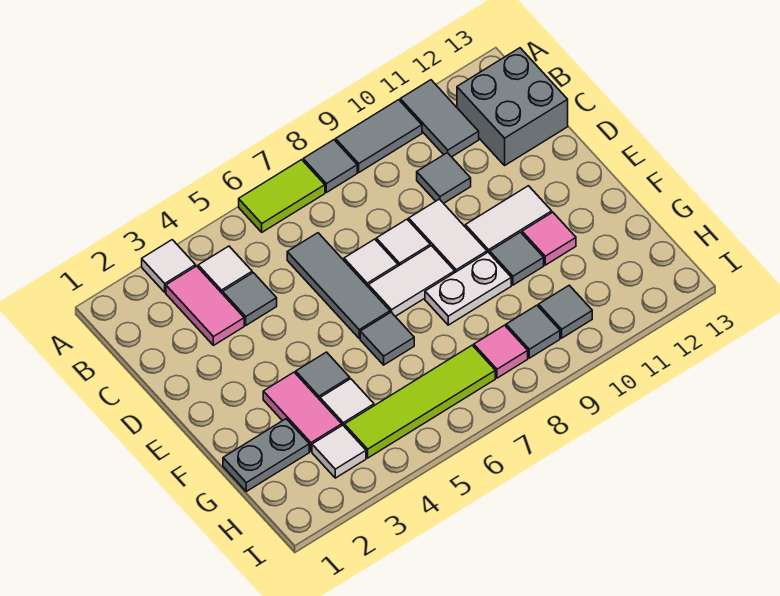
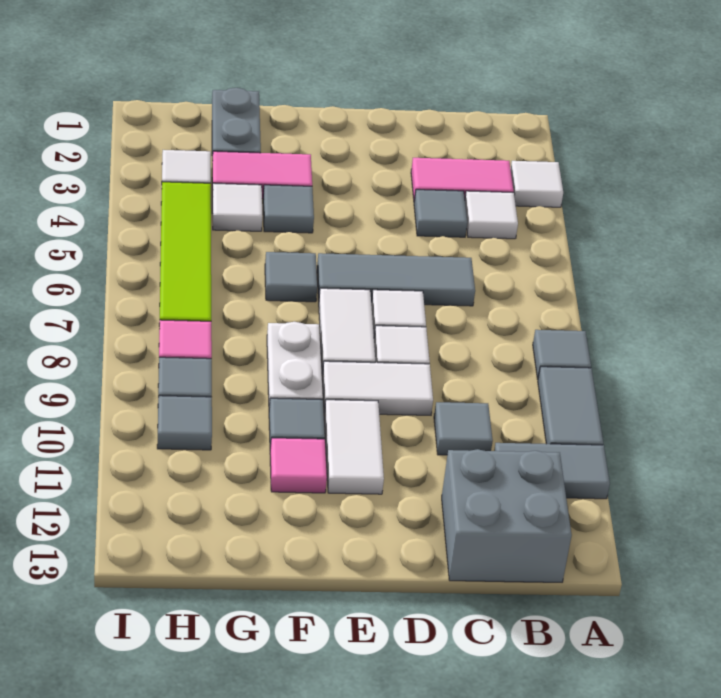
lime 1x2 tile [239,160,325,232] -> none

